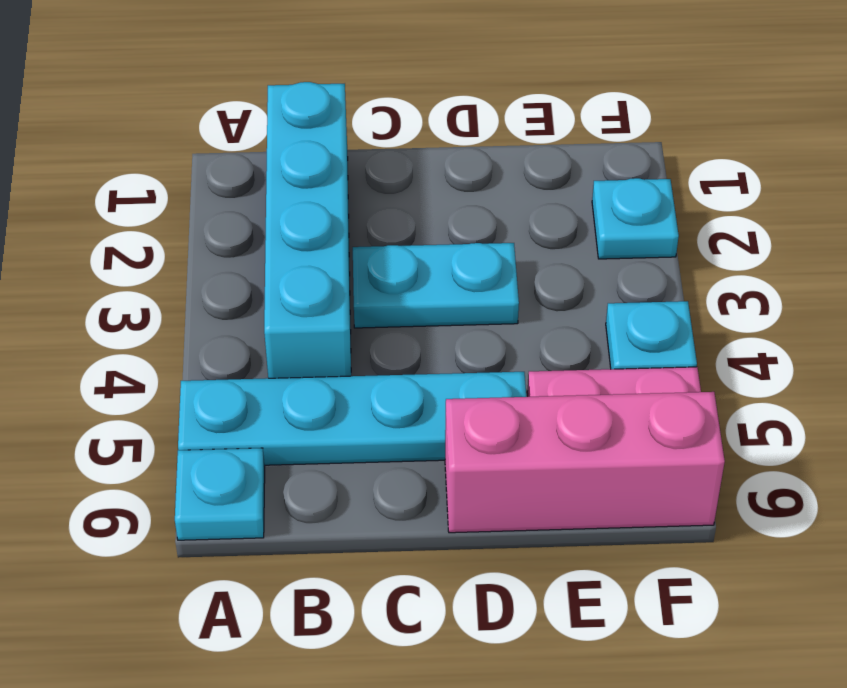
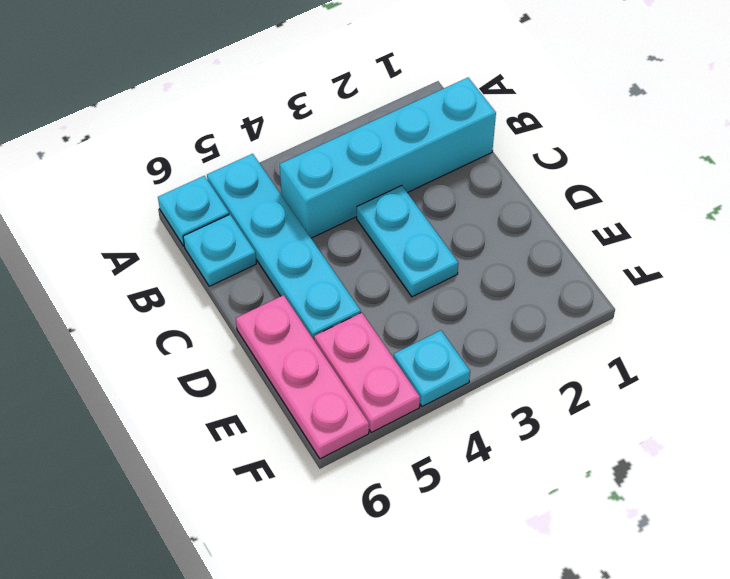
pink 1x3 brick [445,392,725,533] -> pink 1x3 plate [236,295,369,459]
cyan 1x1 plate [592,178,679,259] -> cyan 1x1 plate moved to [183,215,256,286]

